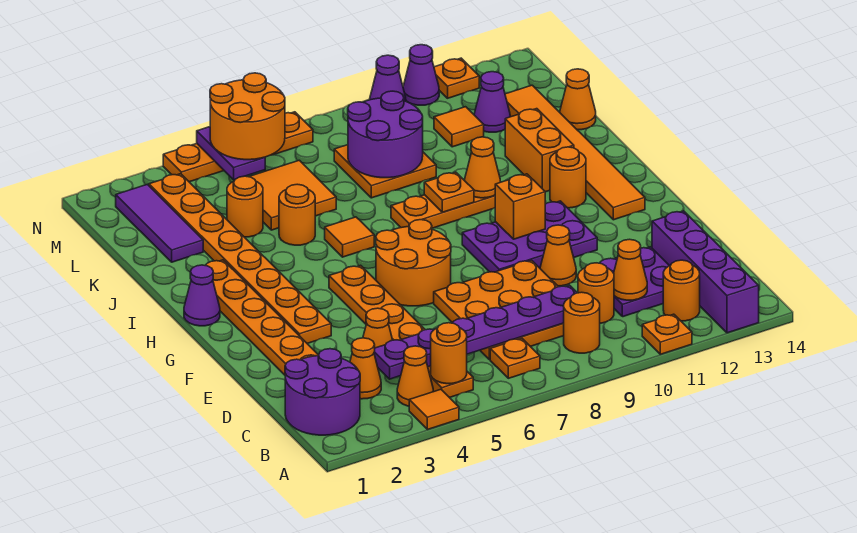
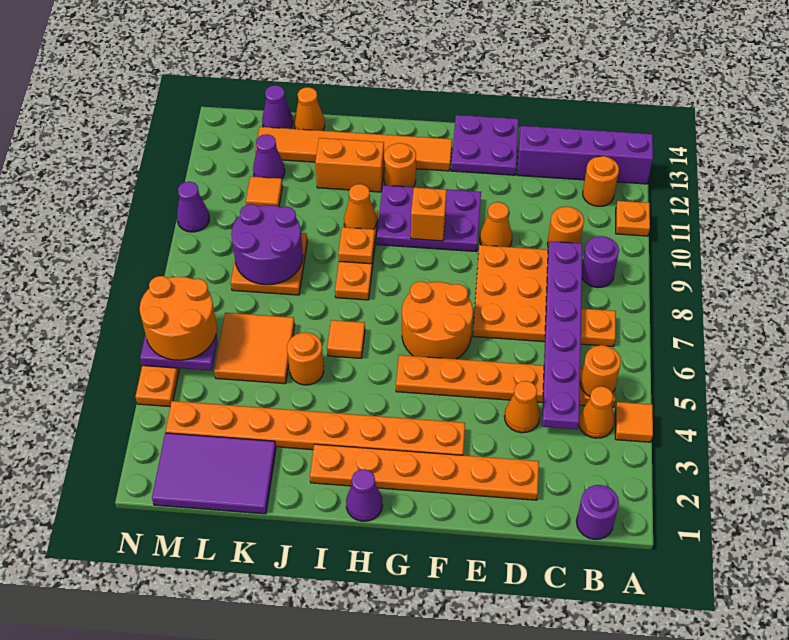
purple 2x2 round brick [285,349,360,435] -> purple 1x1 round brick [576,485,619,539]
orange 1x1 round brick [563,292,600,353] -> purple 1x1 round brick [582,236,619,288]
orange 1x1 cone [350,338,381,399] -> none
purple 2x2 plate [600,247,669,317] -> purple 2x2 plate moved to [451,115,519,175]
orange 1x1 cone [614,239,647,300] -> none
purple 2x3 plate [462,201,597,272] -> purple 2x3 plate turned to [377,185,481,252]
purple 1x3 tile [116,184,203,262] -> purple 2x3 tile [152,433,276,514]
orange 1x1 round brick [227,176,263,237] -> none
purple 1x1 cone [403,45,439,105] -> purple 1x1 cone moved to [262,85,293,129]
orange 1x1 plate [434,58,479,98] -> none

